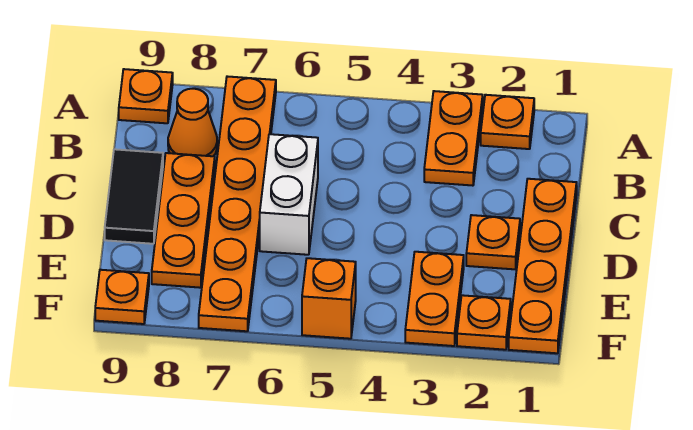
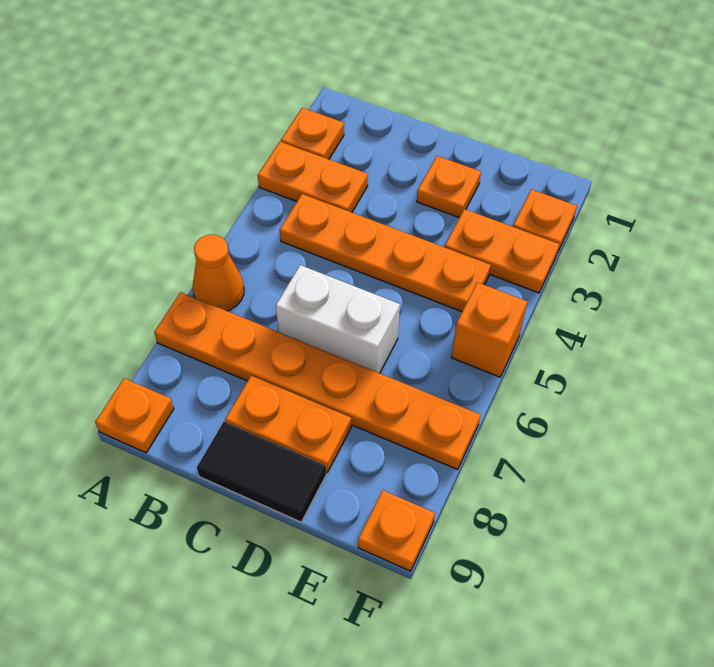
orange 1x1 cone [168,89,217,156] -> orange 1x1 cone moved to [193,234,244,311]
orange 1x4 plate [509,179,577,353] -> orange 1x4 plate moved to [280,194,491,312]
orange 1x3 plate [152,153,215,288] -> orange 1x2 plate [225,376,351,472]

